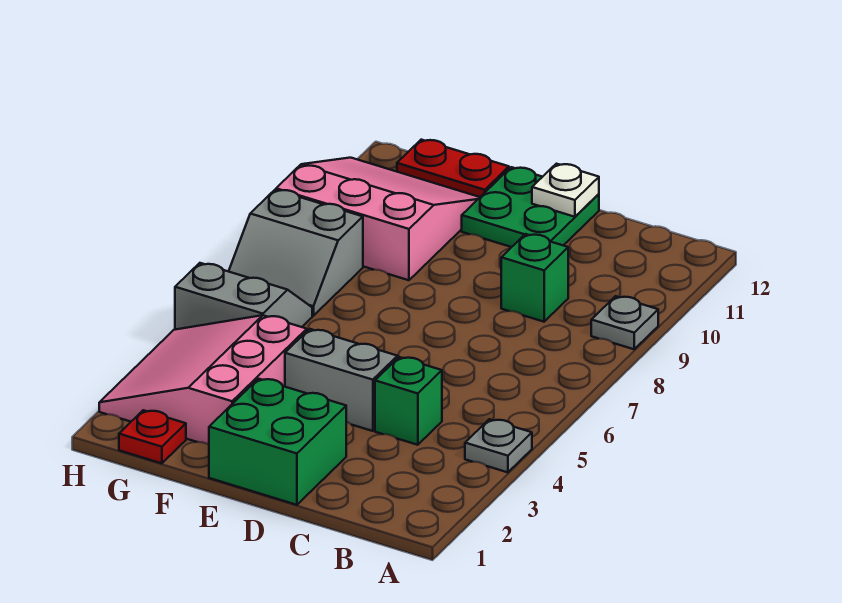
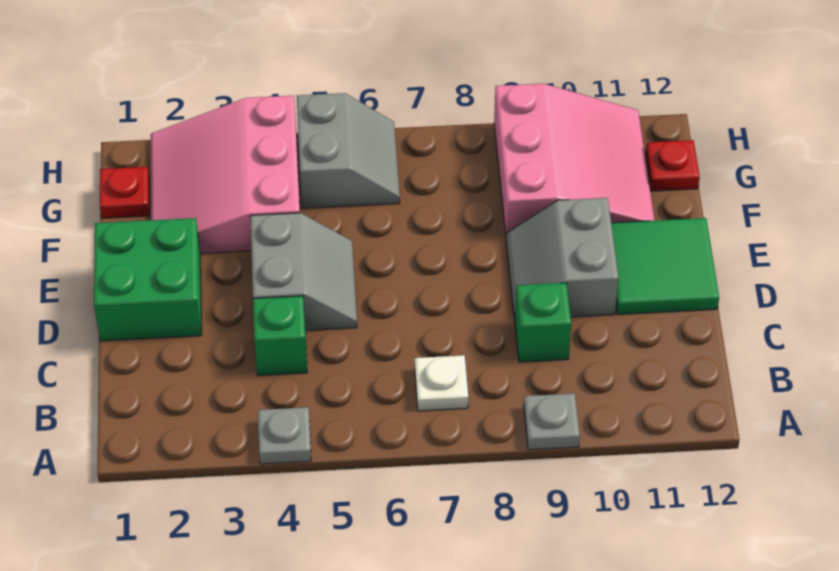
green 2x2 plate [462,167,599,247] -> green 2x2 tile [611,218,719,314]
white 1x1 plate [532,164,599,217] -> white 1x1 plate moved to [415,355,468,411]
pink 3x3 slope [99,315,307,445] -> pink 3x3 slope turned to [151,96,300,253]
red 1x2 plate [397,140,509,197] -> red 1x1 plate [645,140,700,191]
grey 2x2 slope [229,190,363,316] -> grey 2x2 slope moved to [506,198,619,319]

